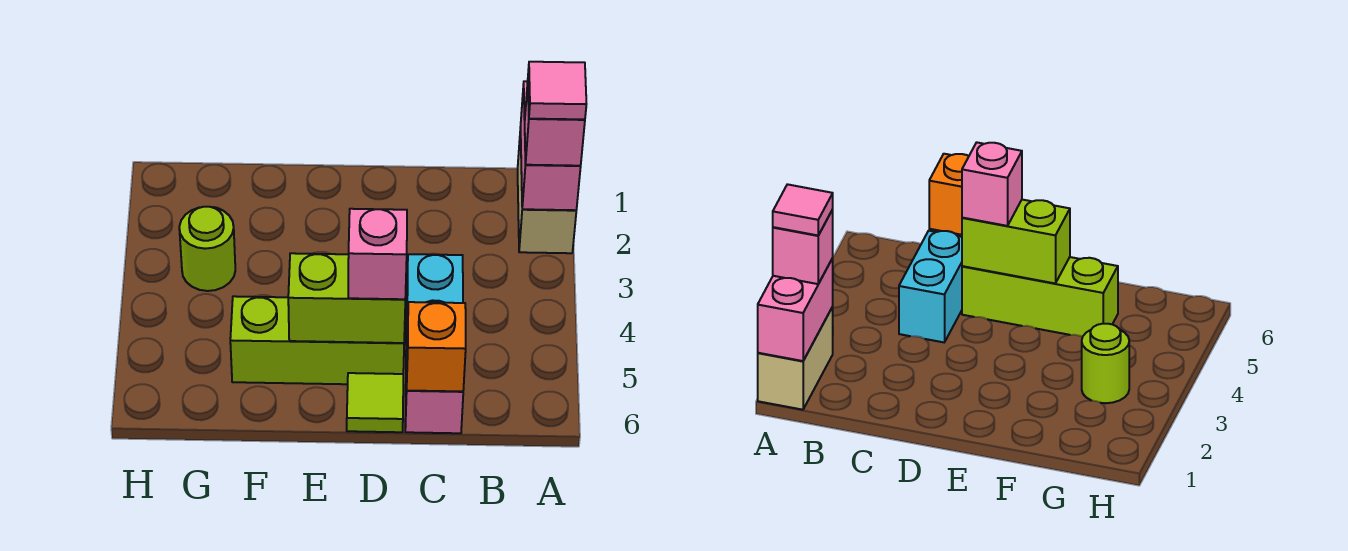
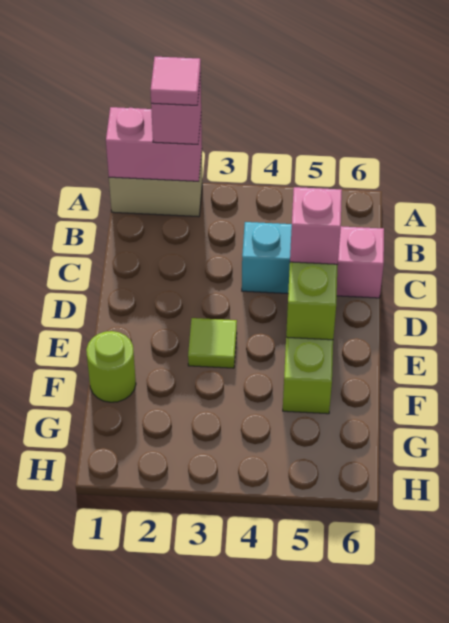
orange 1x1 brick [407,302,466,391] -> none
lime 1x1 tile [347,373,403,432] -> lime 1x1 tile moved to [188,318,237,368]
lime 1x1 round brick [179,207,235,291] -> lime 1x1 round brick moved to [86,331,136,402]

